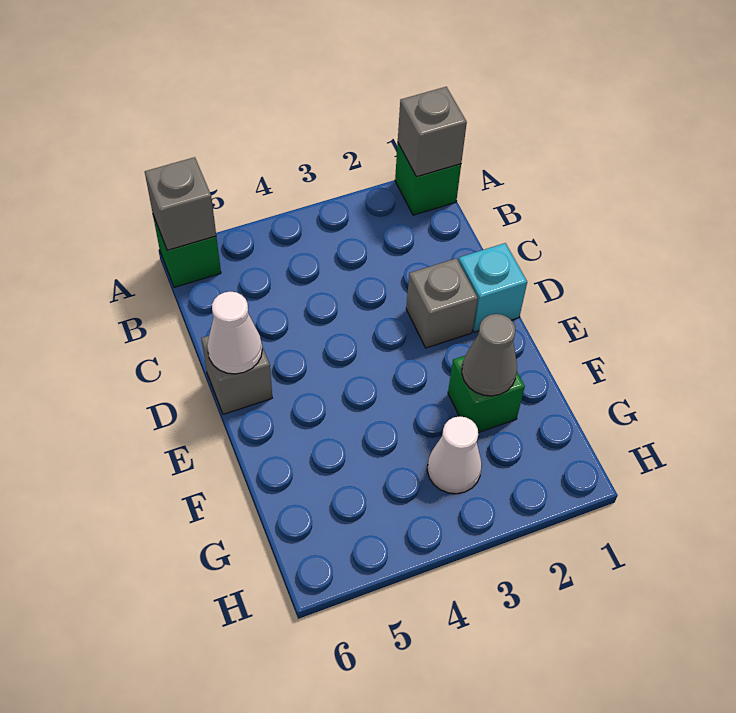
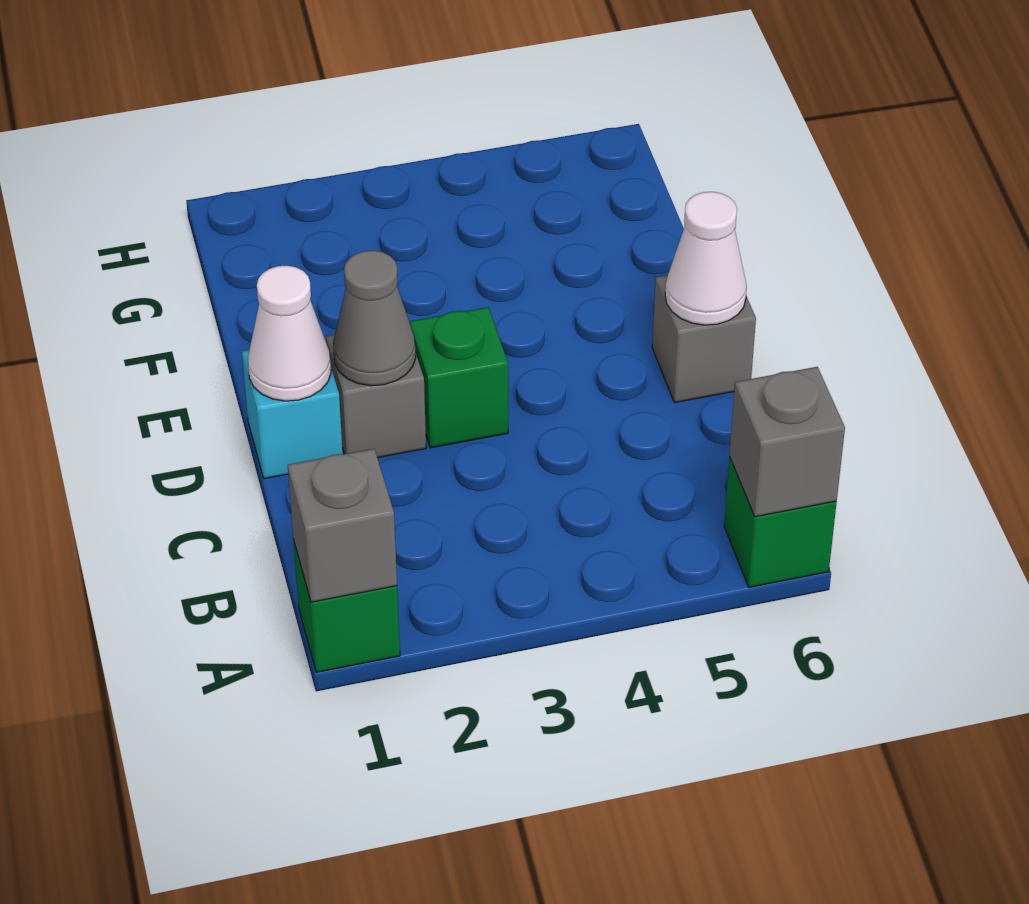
green 1x1 brick [448,356,525,433] -> green 1x1 brick moved to [410,307,508,448]
grey 1x1 cone [462,314,517,396] -> grey 1x1 cone moved to [333,250,416,386]
white 1x1 cone [427,416,482,494] -> white 1x1 cone moved to [248,266,331,401]

